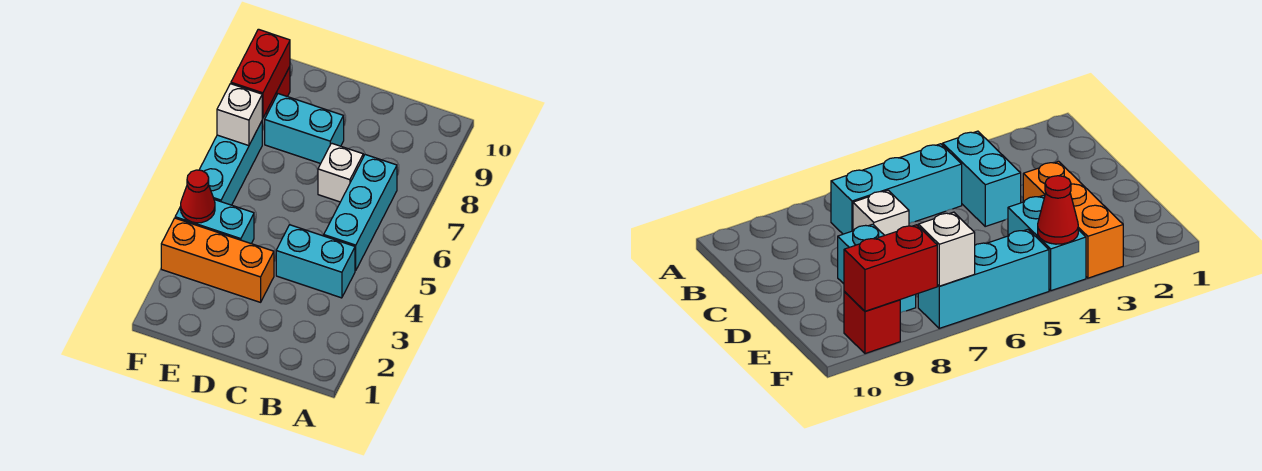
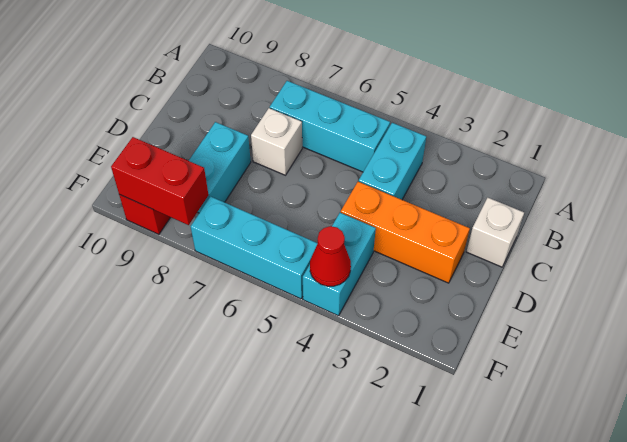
orange 1x3 brick [161,218,274,302] -> orange 1x3 brick turned to [340,182,470,283]
white 1x1 brick [217,84,262,146] -> white 1x1 brick moved to [466,198,524,267]

